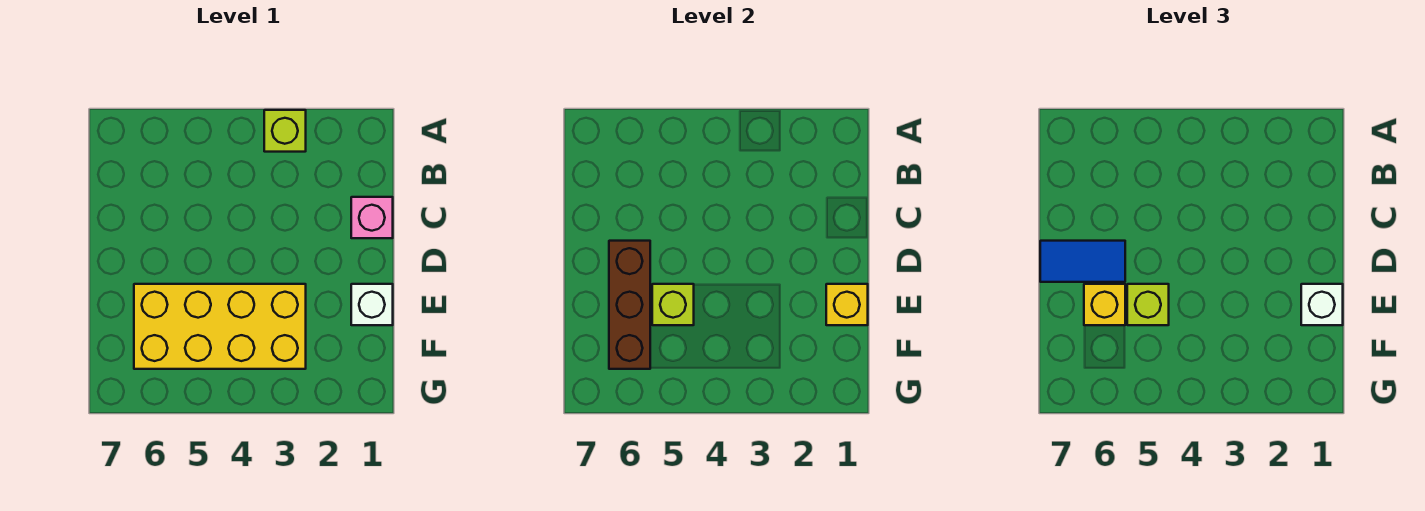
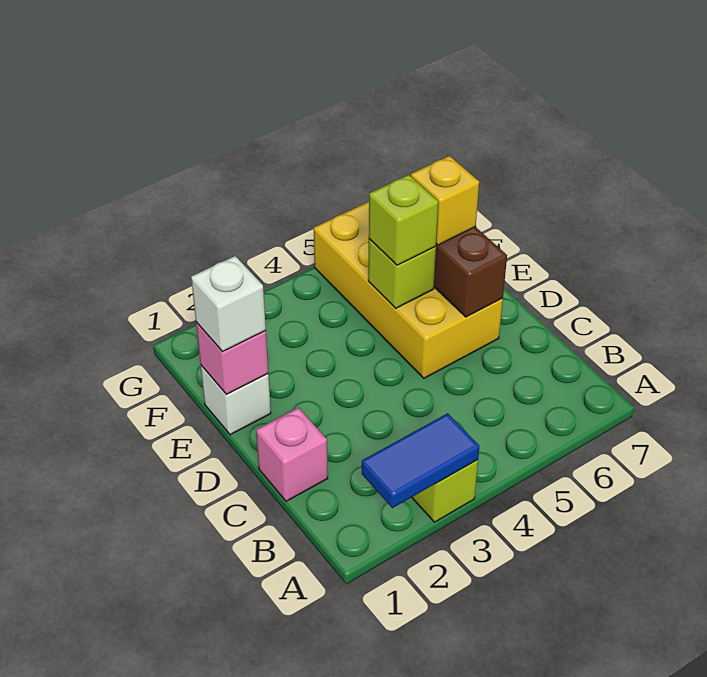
blue 1x2 tile [1040,241,1125,282] -> blue 1x2 tile moved to [362,413,479,508]
yellow 1x1 brick [826,284,868,325] -> pink 1x1 brick [196,322,268,395]
yellow 2x4 brick [134,284,306,369] -> yellow 2x4 brick turned to [314,202,503,378]

